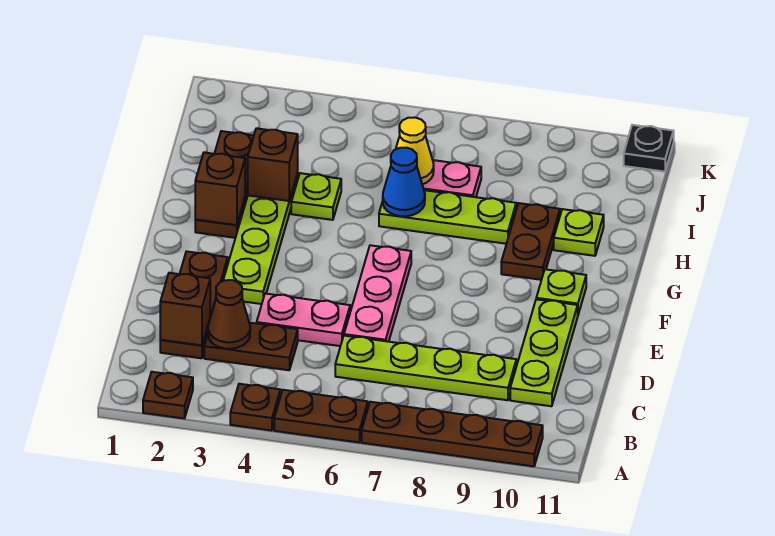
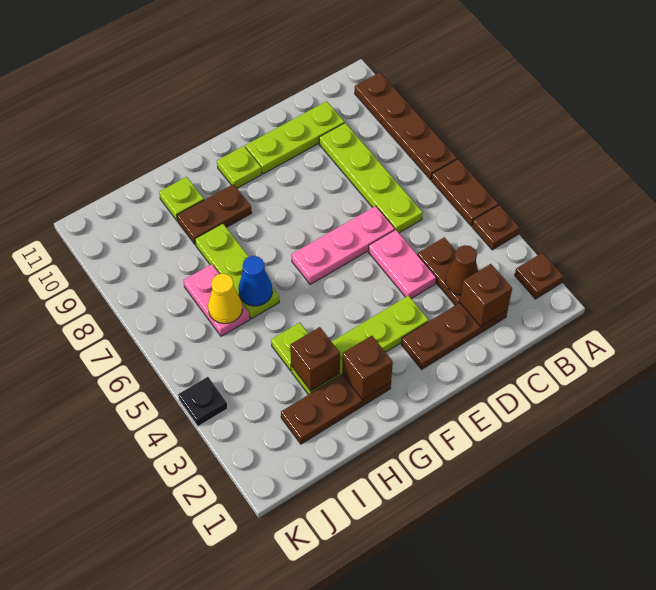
black 1x1 plate [624,125,674,172] -> black 1x1 plate moved to [178,377,228,426]

